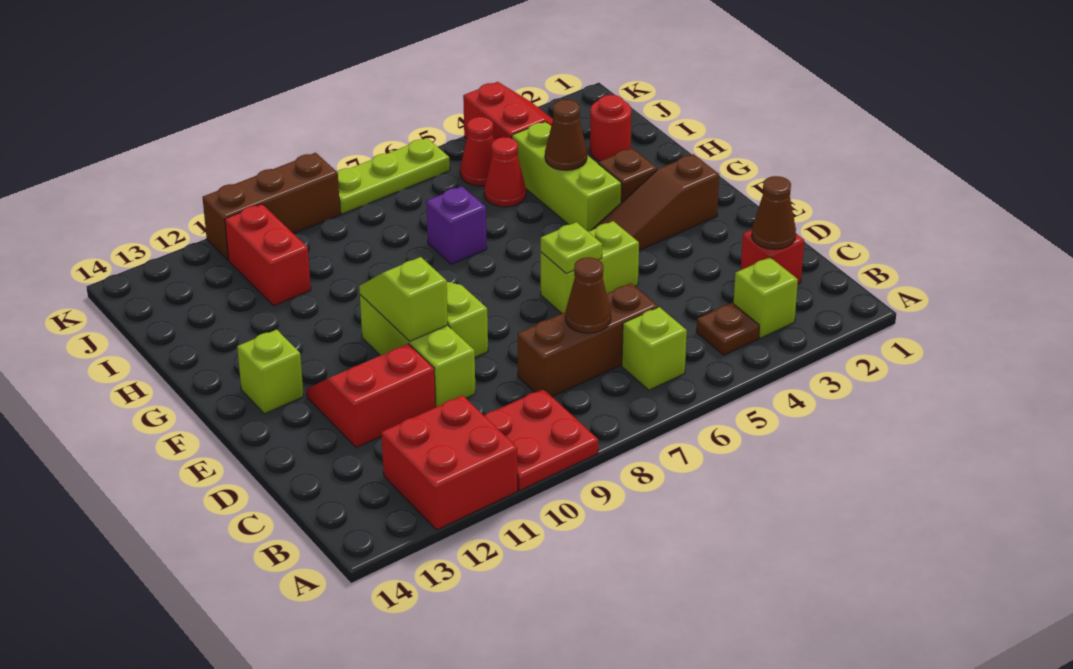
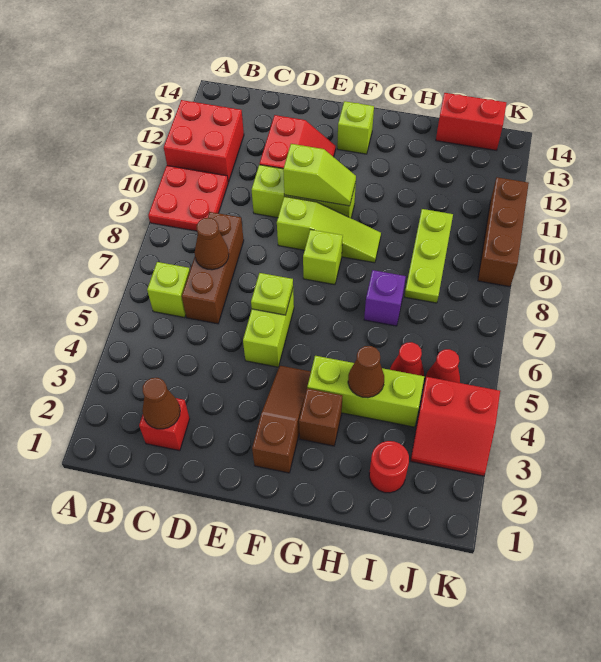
lime 1x1 brick [734,257,798,338] -> lime 1x1 brick moved to [303,229,343,285]
brown 1x1 plate [696,303,759,355] -> none
red 1x2 brick [225,204,311,306] -> red 1x2 brick moved to [436,93,506,150]
lime 1x3 plate [337,138,450,214] -> lime 1x3 plate moved to [405,209,453,303]

